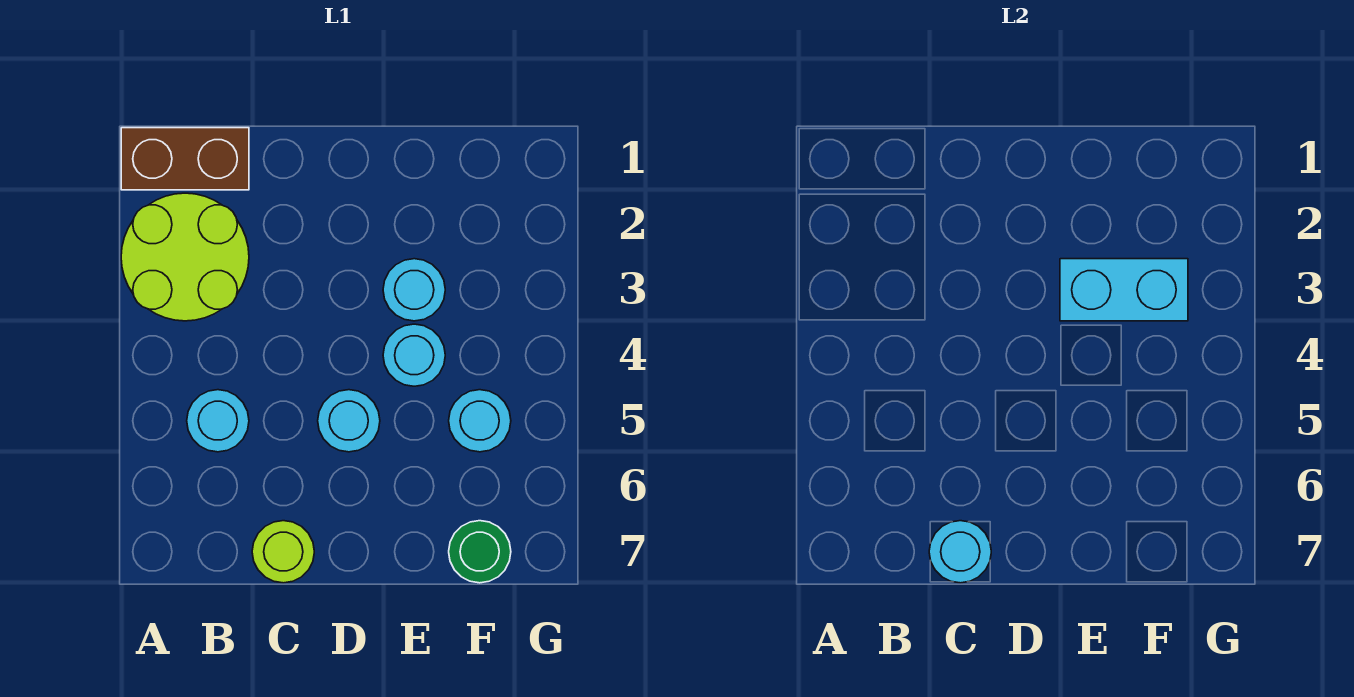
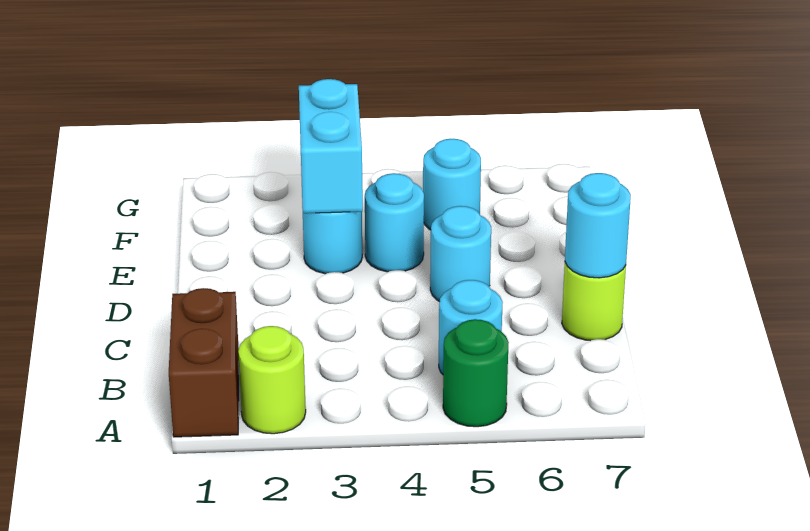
lime 2x2 round brick [121,193,249,321] -> lime 1x1 round brick [238,326,306,434]
green 1x1 round brick [449,521,511,583] -> green 1x1 round brick moved to [443,319,509,427]

